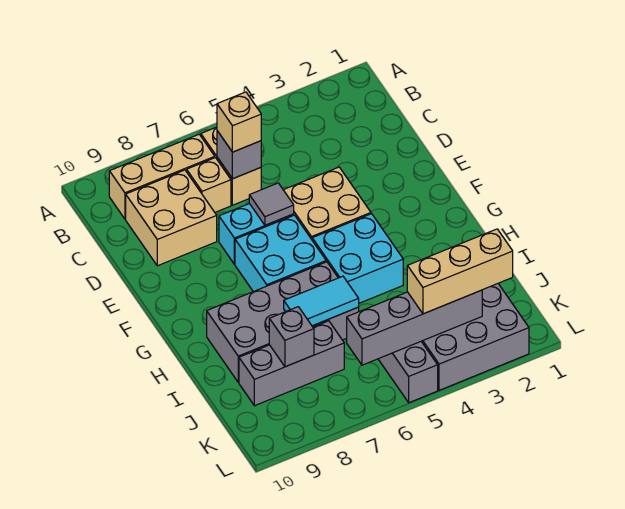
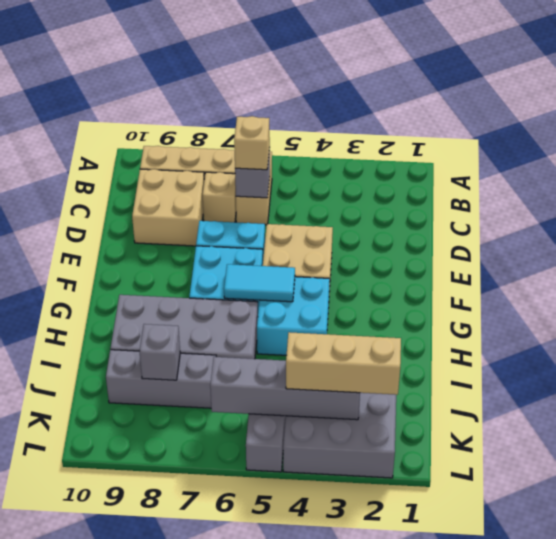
grey 1x1 tile [249,183,294,225] -> none
cyan 1x2 tile [284,276,359,326] -> cyan 1x2 tile moved to [224,264,295,302]

